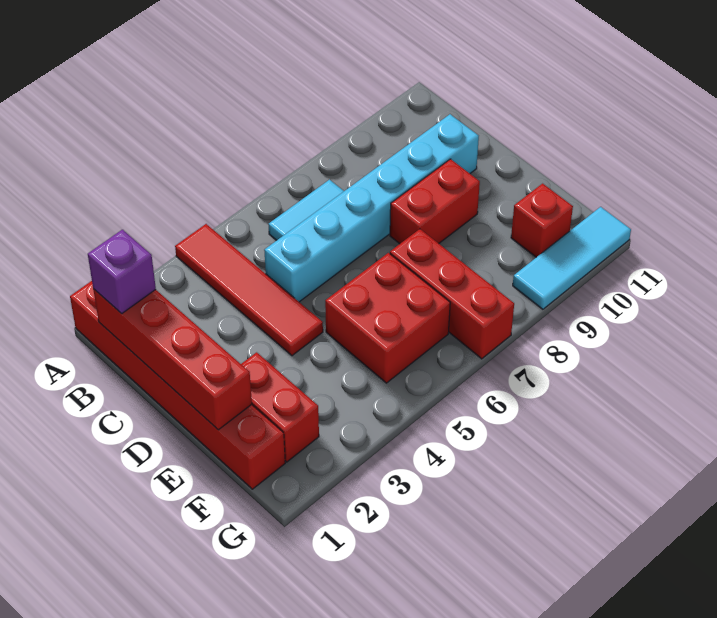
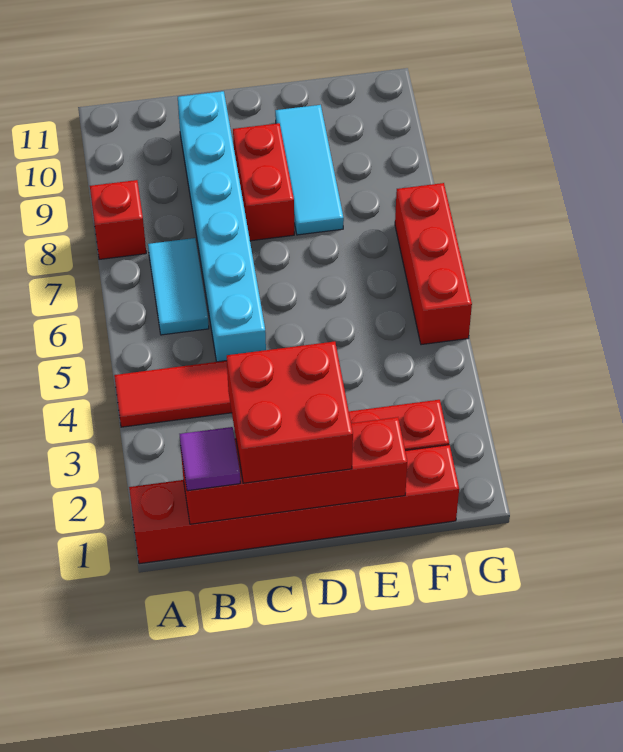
purple 1x1 brick [88,230,156,314] -> purple 1x1 tile [180,427,240,491]
red 2x2 brick [325,253,450,383] -> red 2x2 brick moved to [227,341,353,483]
red 1x3 brick [390,229,514,359] -> red 1x3 brick turned to [395,183,472,345]
red 1x1 brick [511,184,573,257] -> red 1x1 brick moved to [90,180,146,259]
cyan 1x3 tile [513,207,631,309] -> cyan 1x3 tile moved to [275,105,344,235]

